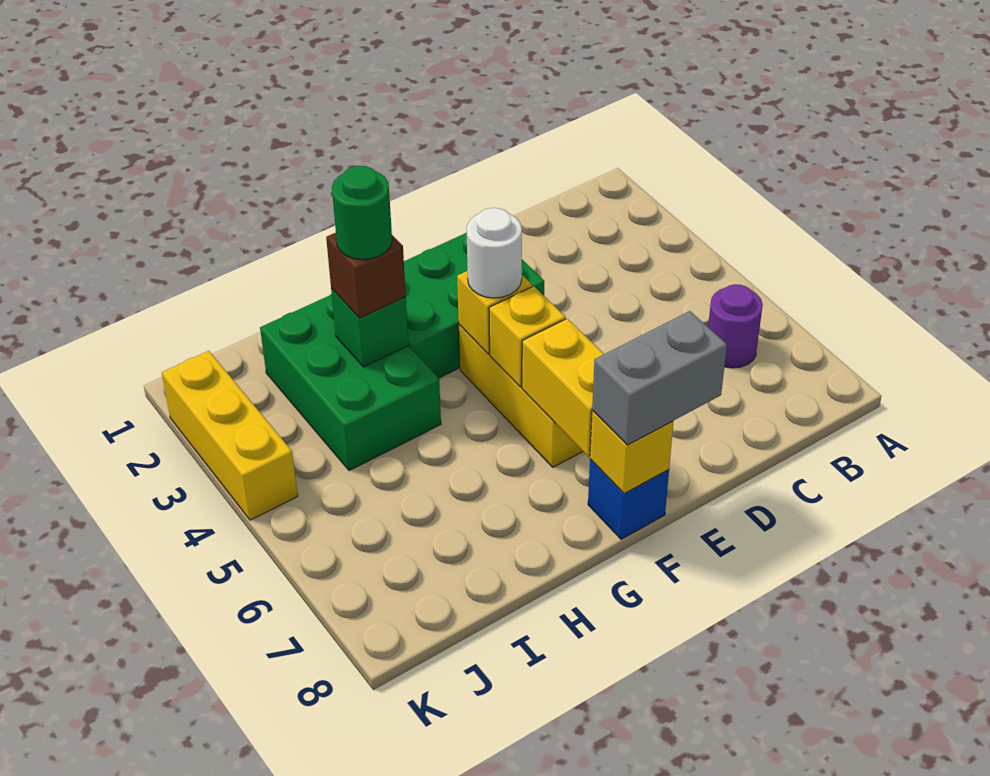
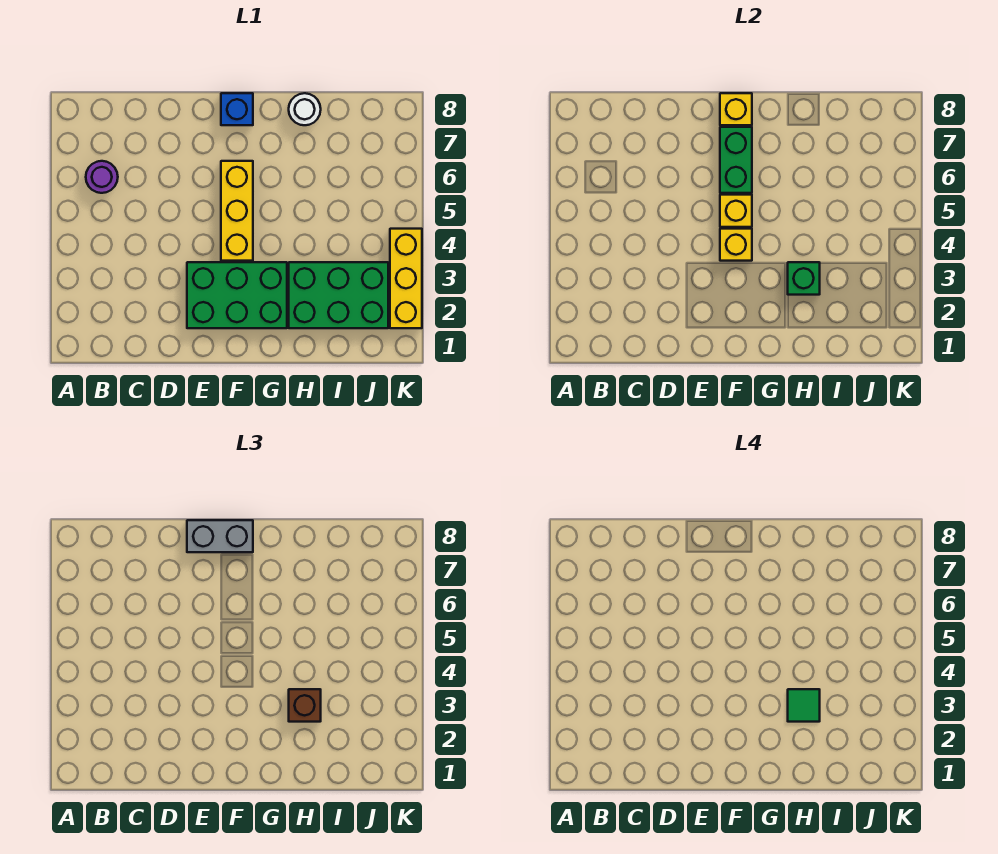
white 1x1 round brick [466,208,522,298] -> white 1x1 round brick moved to [289,93,321,125]
yellow 1x2 brick [522,319,604,457] -> green 1x2 brick [720,127,752,193]
green 2x3 brick [260,294,441,471] -> green 2x3 brick turned to [289,262,388,328]
green 1x1 round brick [332,166,392,260] -> green 1x1 tile [788,689,820,722]

